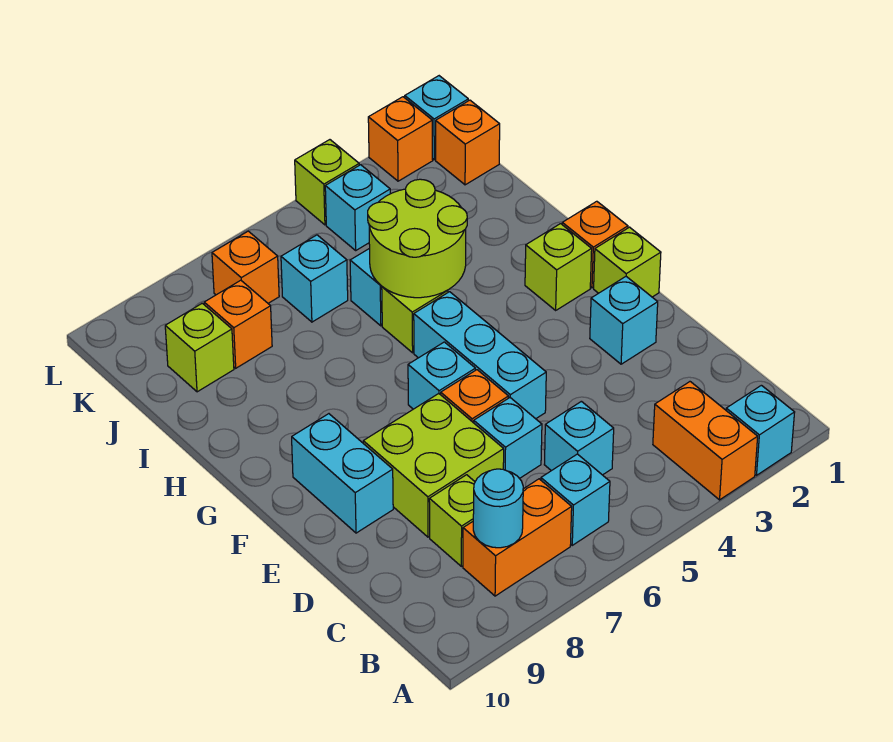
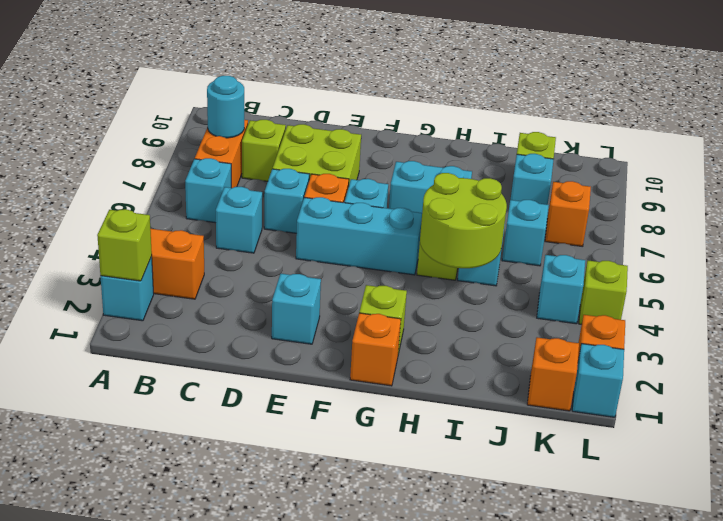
cyan 1x2 brick [292,414,393,533] -> cyan 1x2 brick moved to [389,161,472,213]
lime 1x1 brick [594,227,661,297] -> lime 1x1 brick moved to [97,209,152,281]
orange 1x1 brick [204,280,272,368] -> cyan 1x1 brick [511,154,554,205]

